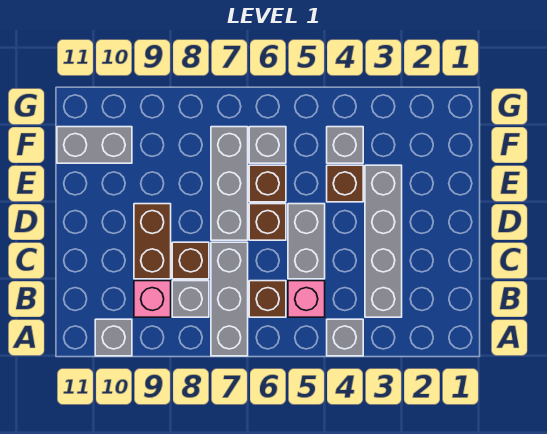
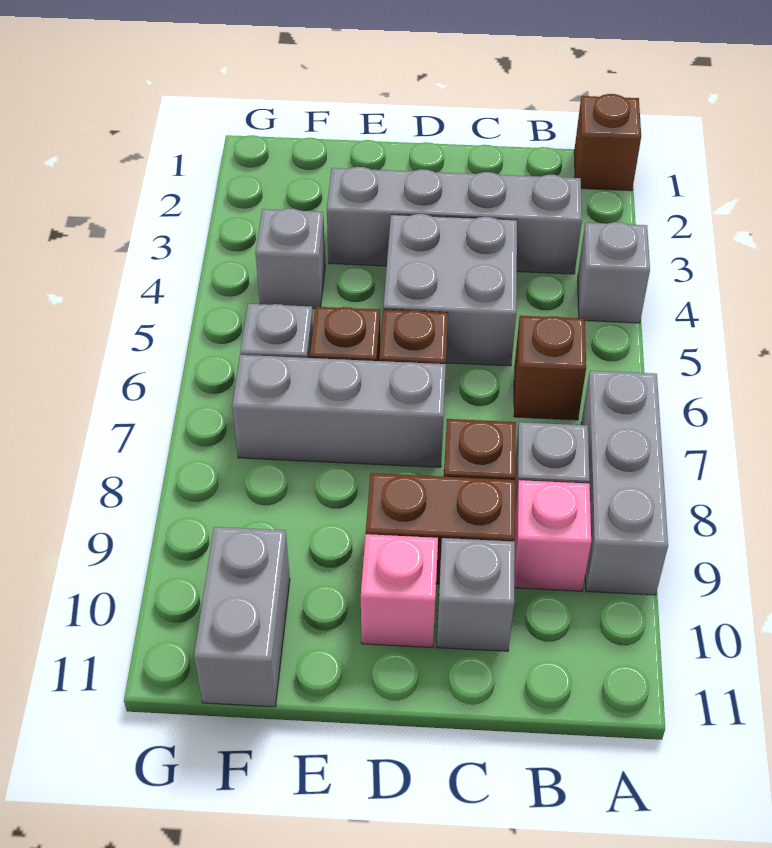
grey 1x3 brick [211,242,248,356] -> grey 1x3 brick turned to [581,371,668,595]
grey 1x1 brick [95,319,132,356] -> grey 1x1 brick moved to [437,538,515,651]
pink 1x1 brick [288,281,325,317] -> pink 1x1 brick moved to [361,534,438,647]
grey 1x2 brick [288,204,325,279] -> grey 2x2 brick [383,214,517,366]
brown 1x1 brick [327,165,363,202] -> brown 1x1 brick moved to [574,94,641,191]

